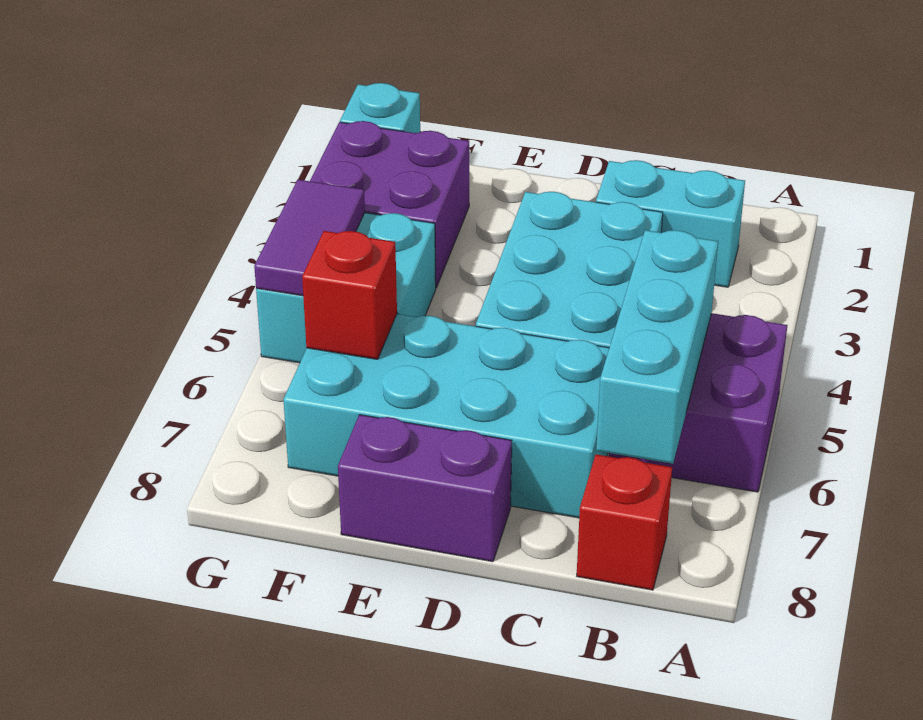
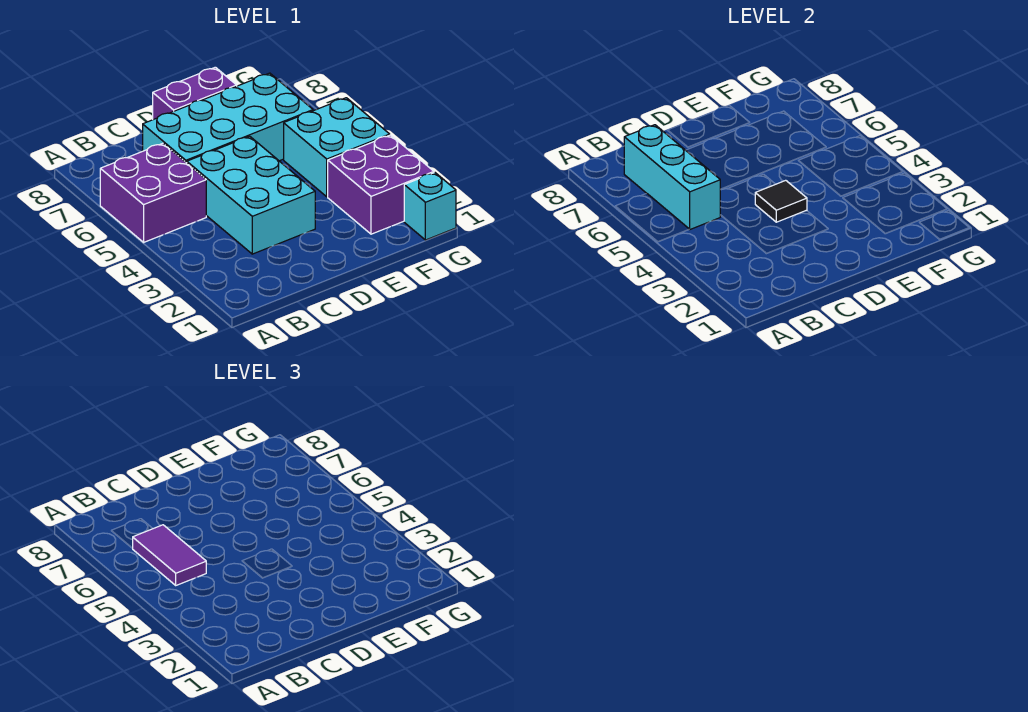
cyan 1x2 brick [596,160,745,287] -> none
red 1x1 brick [577,454,672,590] -> none
none -> black 1x1 tile [755,180,807,222]
red 1x1 brick [302,231,397,359] -> none
purple 1x2 tile [254,180,365,296] -> purple 1x2 tile moved to [132,525,206,585]

